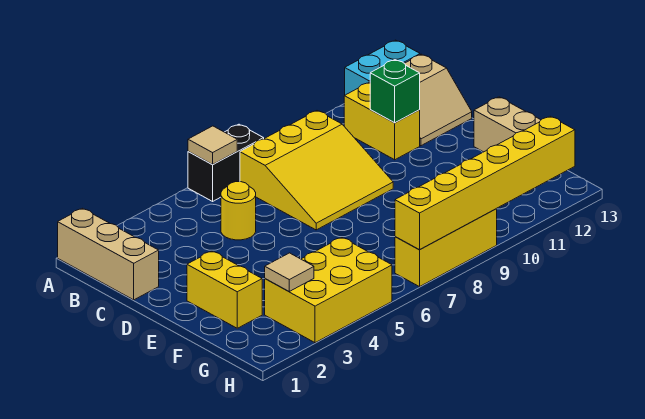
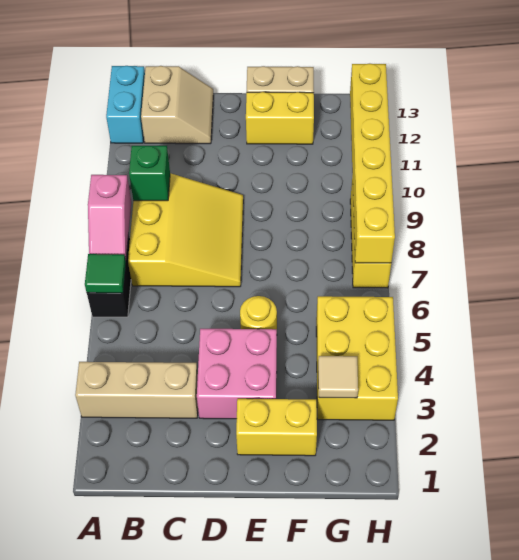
tan 1x3 brick [58,208,159,300] -> tan 1x3 brick moved to [75,362,198,418]
tan 1x1 tile [188,126,237,165] -> green 1x1 tile [85,254,126,293]
none -> pink 1x2 slope [88,175,131,260]
yellow 1x2 brick [344,82,420,160] -> yellow 1x2 brick moved to [246,92,314,144]
yellow 1x1 round brick [221,182,256,240] -> yellow 1x1 round brick moved to [240,296,277,330]
green 1x1 brick [370,60,420,123] -> green 1x1 brick moved to [129,146,170,201]
none -> pink 2x2 brick [197,329,277,419]

